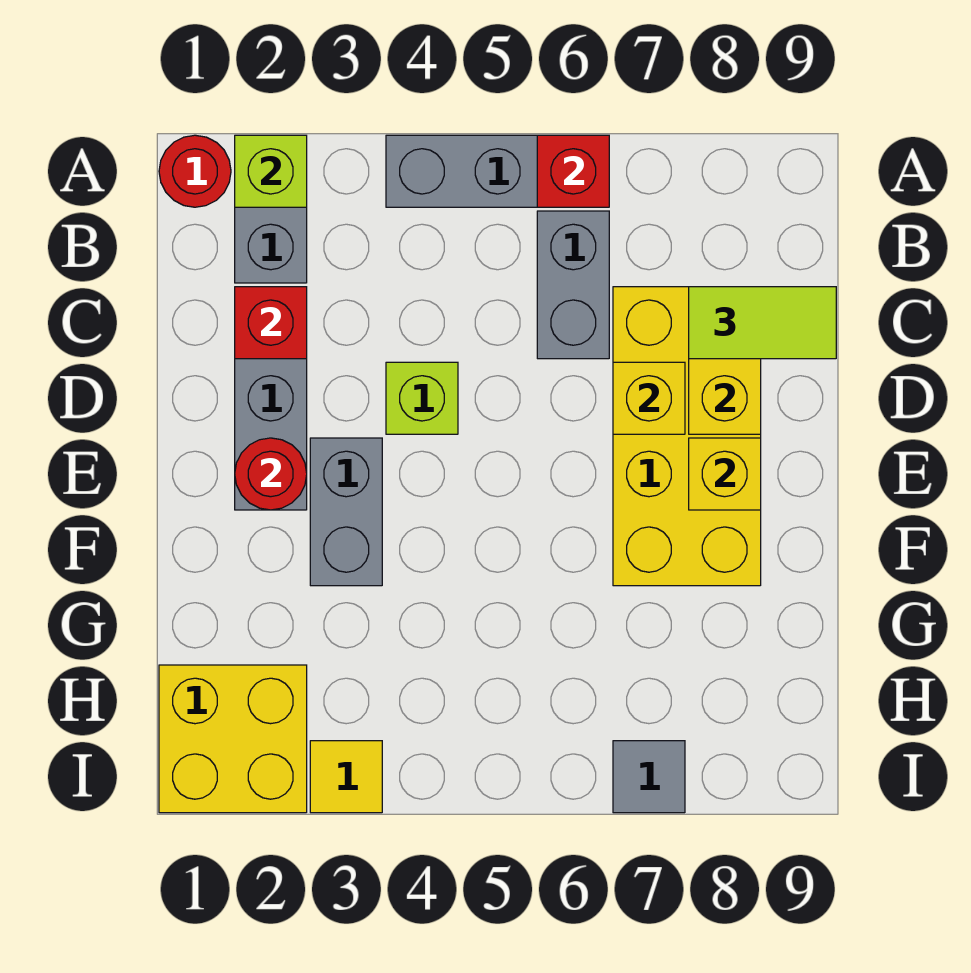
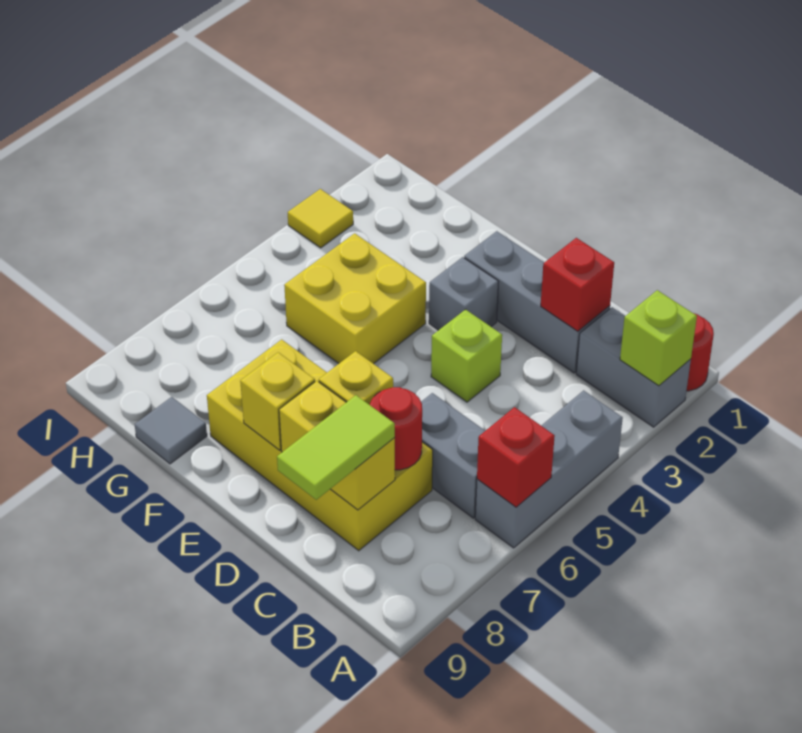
red 1x1 round brick [235,438,307,510] -> red 1x1 round brick moved to [370,387,422,470]
grey 1x2 brick [310,438,382,586] -> grey 1x1 brick [429,257,499,330]
yellow 2x2 brick [159,665,307,813] -> yellow 2x2 brick moved to [284,233,426,364]
grey 1x1 tile [613,741,685,813] -> grey 1x1 tile moved to [135,397,207,464]

